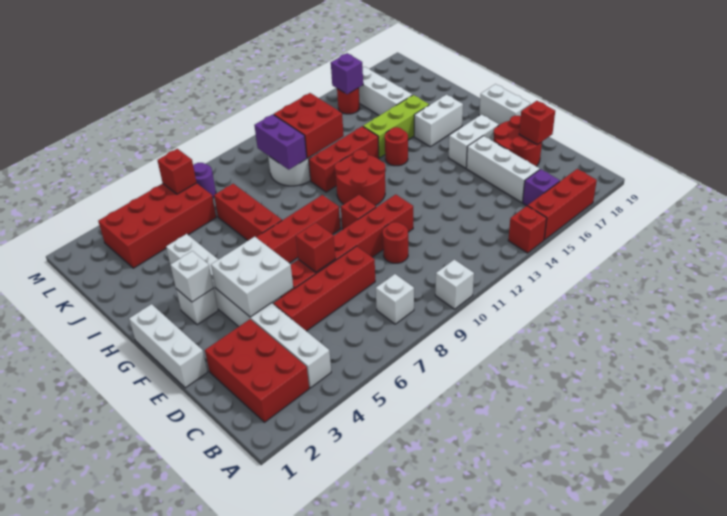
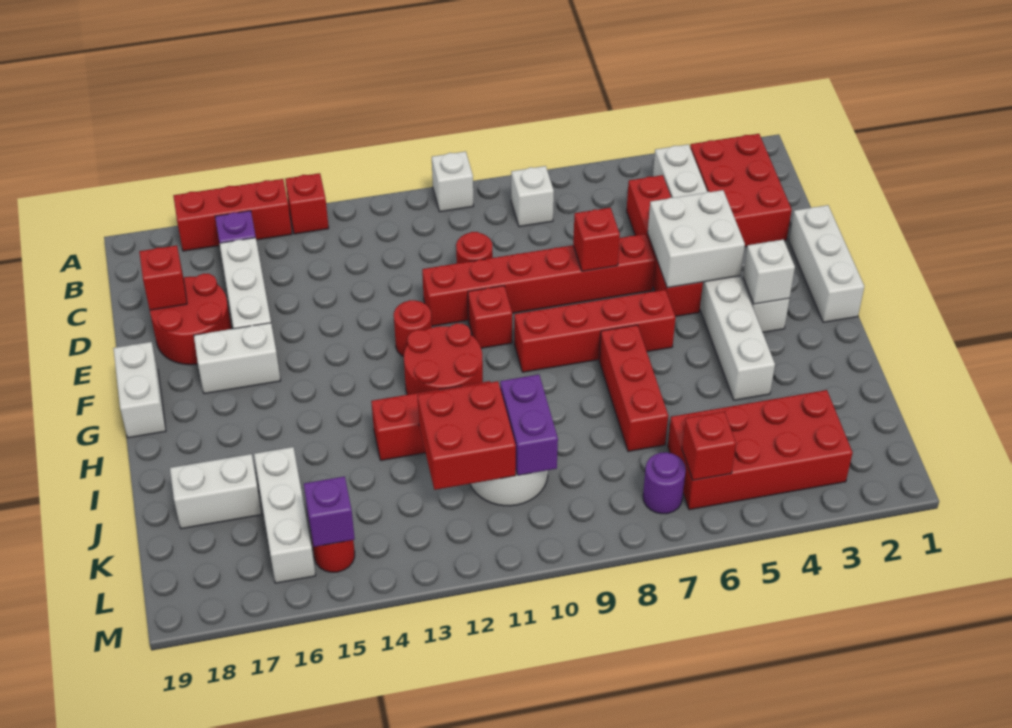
red 1x4 brick [274,246,375,331] -> red 1x4 brick turned to [627,175,703,317]
red 1x1 round brick [385,127,408,166] -> red 1x1 round brick moved to [394,300,432,357]
white 1x2 brick [414,95,463,147] -> white 1x2 brick moved to [170,454,262,529]
lime 1x3 brick [363,95,429,158] -> none

